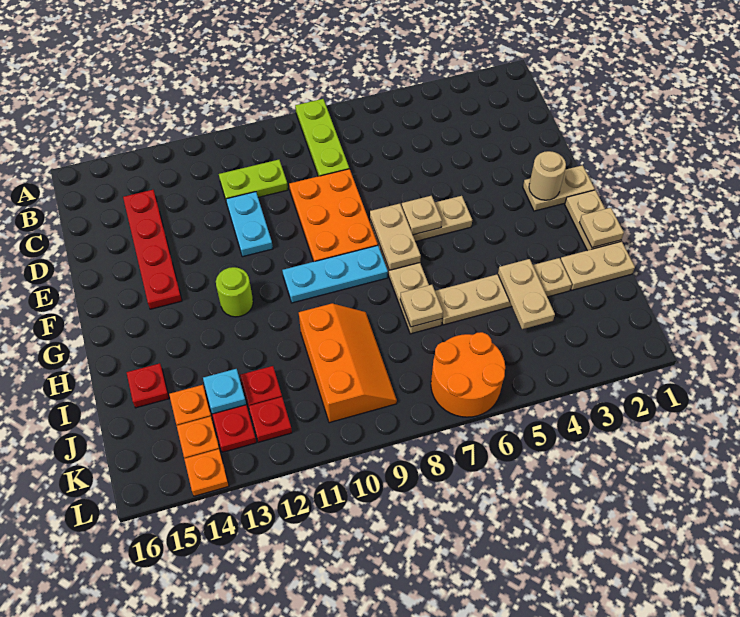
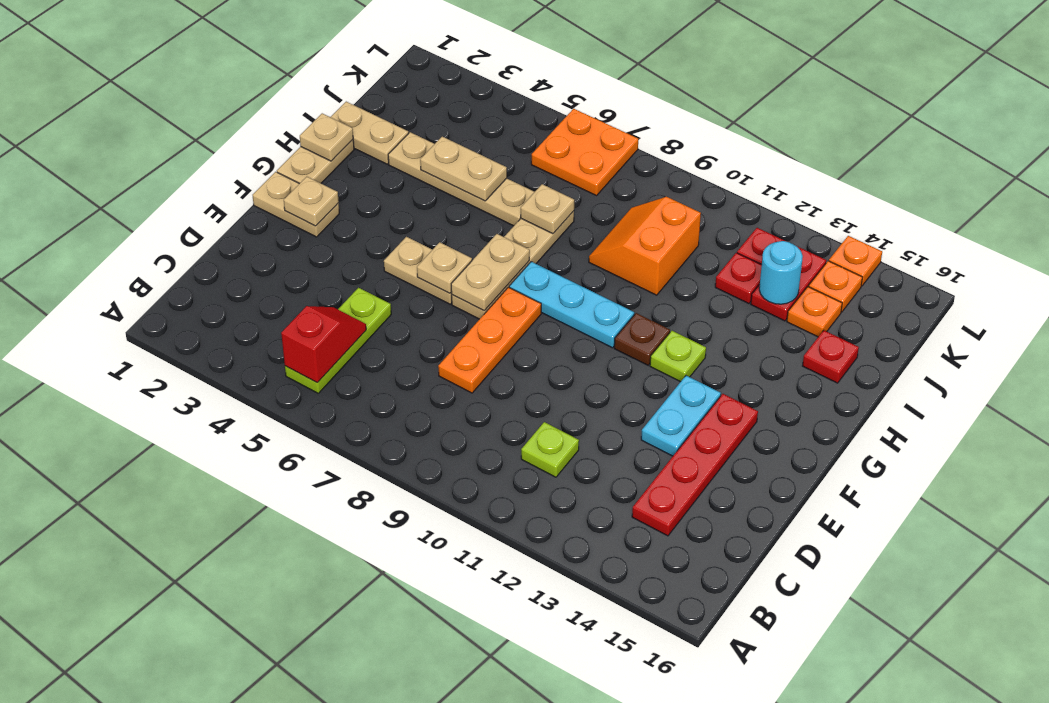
lime 1x3 plate [295,99,349,176] -> lime 1x3 plate moved to [285,288,391,393]
none -> red 1x2 slope [281,306,366,383]
lime 1x2 plate [219,160,288,200] -> lime 1x1 plate [521,422,579,477]
orange 2x3 plate [289,169,378,262] -> orange 1x3 plate [438,287,541,393]
cyan 1x2 plate [226,192,273,257] -> cyan 1x2 plate moved to [641,376,721,456]
tan 1x1 round brick [529,151,566,200] -> tan 1x1 plate [284,177,339,226]
none -> brown 1x1 plate [614,313,670,365]
lime 1x1 round brick [216,267,253,317] -> lime 1x1 plate [650,331,706,382]
tan 1x2 plate [498,259,555,329] -> tan 1x2 plate turned to [420,137,507,201]
orange 2x3 slope [299,304,397,423] -> orange 2x2 slope [589,197,701,295]
cyan 1x1 plate [203,369,246,414] -> cyan 1x1 round brick [759,241,803,304]
orange 2x2 round brick [431,332,505,417] -> orange 2x2 plate [531,109,638,196]

